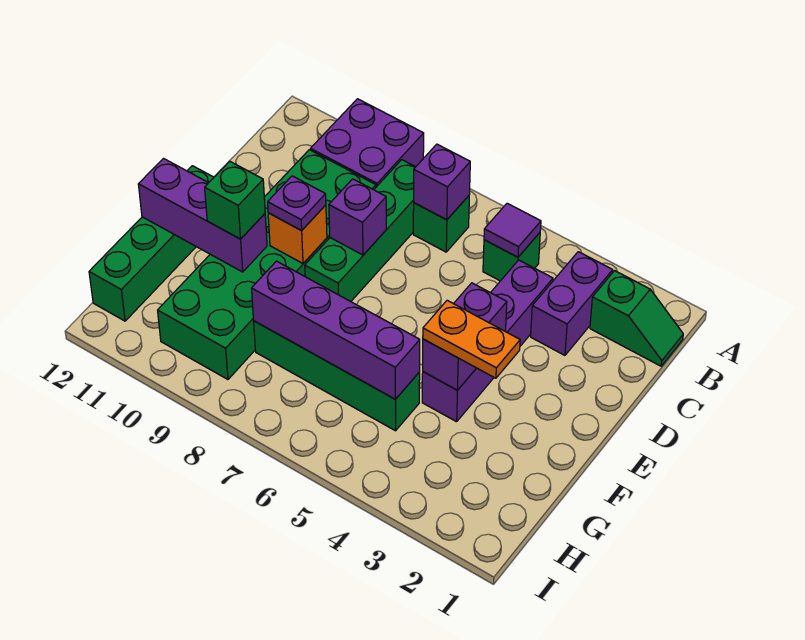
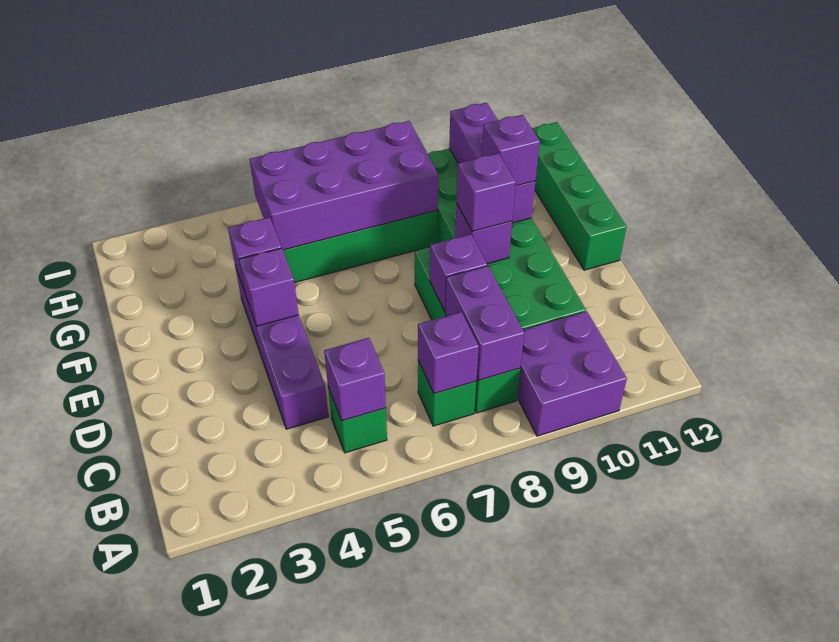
green 1x2 slope [590,271,683,366] -> none
purple 1x2 brick [531,252,613,355] -> purple 1x2 brick moved to [445,266,524,380]
purple 1x1 tile [484,203,541,257] -> purple 1x1 brick [324,338,386,421]
orange 1x1 brick [268,205,327,263] -> purple 1x1 brick [455,203,512,264]
purple 1x1 plate [268,176,326,230] -> purple 1x1 brick [457,153,516,231]
orange 1x2 plate [423,300,520,378] -> none
purple 1x3 brick [138,159,267,272] -> purple 1x3 brick turned to [449,103,535,223]
green 1x1 brick [205,161,265,239] -> purple 1x1 brick [482,115,540,186]
purple 1x4 brick [251,261,420,399] -> purple 2x4 brick [250,121,438,250]

